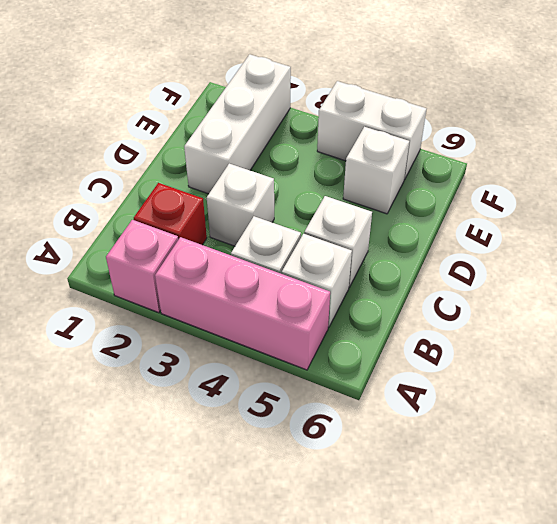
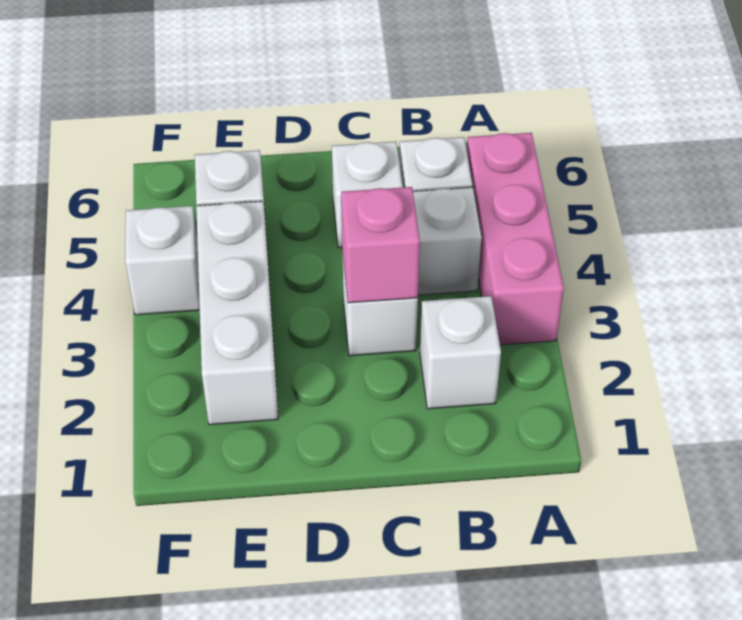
pink 1x1 brick [106,220,178,313] -> pink 1x1 brick moved to [341,187,420,303]
red 1x1 brick [134,183,207,245] -> white 1x1 brick [420,296,501,409]
white 1x3 brick [184,54,291,194] -> white 1x3 brick turned to [196,201,278,425]
white 1x2 brick [317,81,426,180] -> white 1x1 brick [125,206,200,315]

